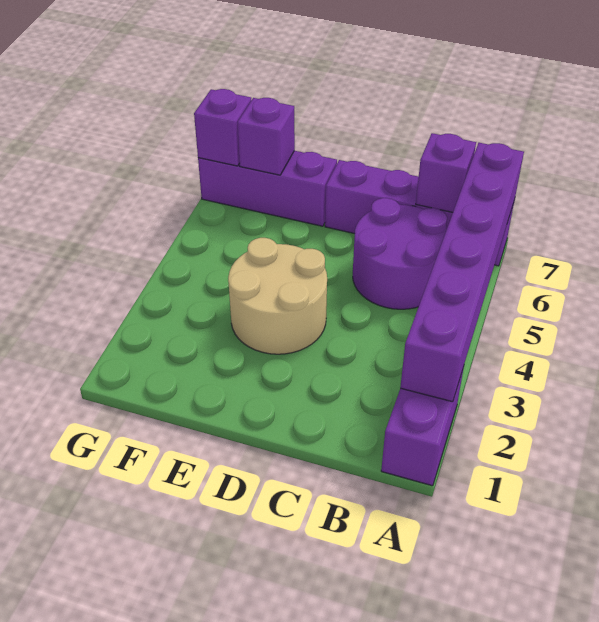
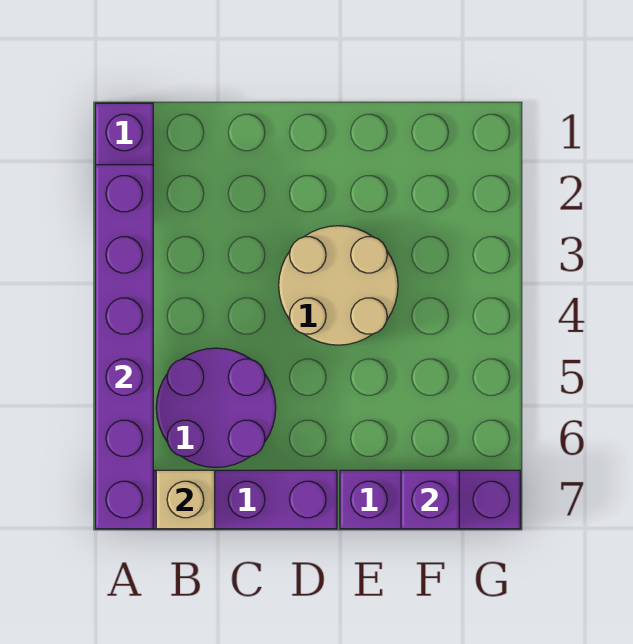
purple 1x1 brick [416,133,476,212] -> tan 1x1 brick [156,470,215,529]
purple 1x1 brick [194,89,251,166] -> none

